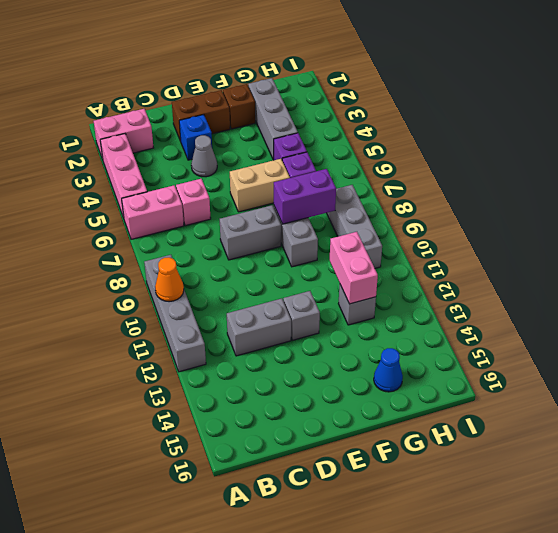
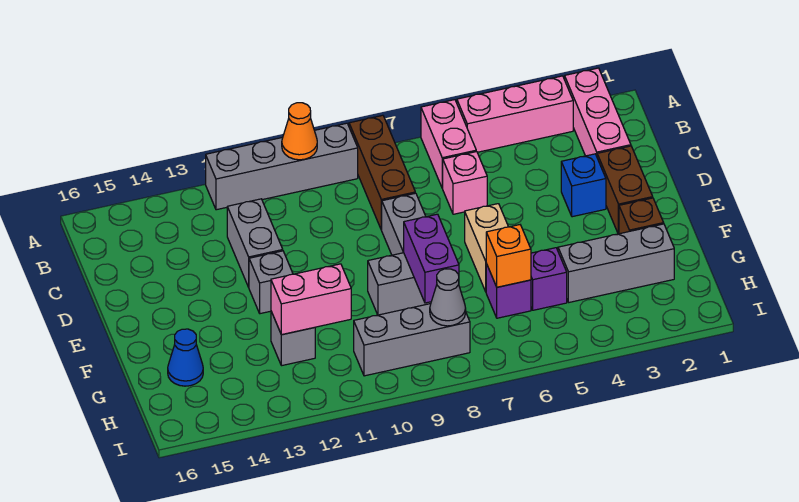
pink 1x2 brick [94,109,153,159] -> pink 1x3 brick [565,68,631,156]
none -> brown 1x3 brick [349,115,415,230]
grey 1x1 cone [191,135,217,177] -> grey 1x1 cone moved to [430,269,466,326]
none -> orange 1x1 brick [486,225,531,287]

